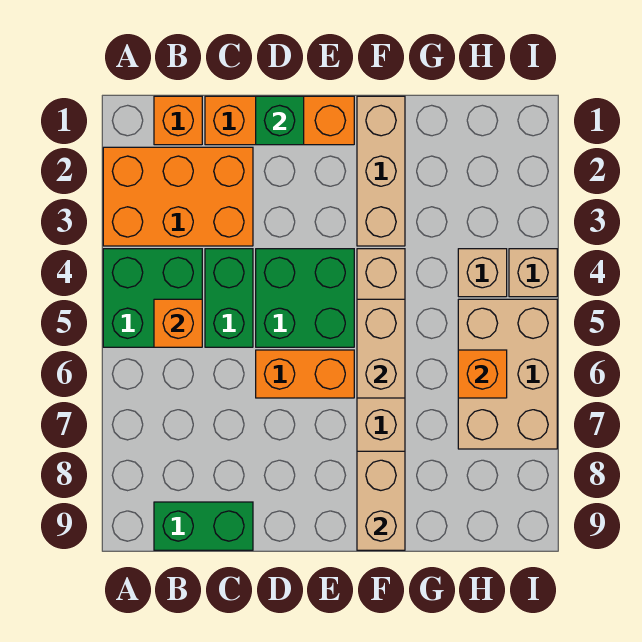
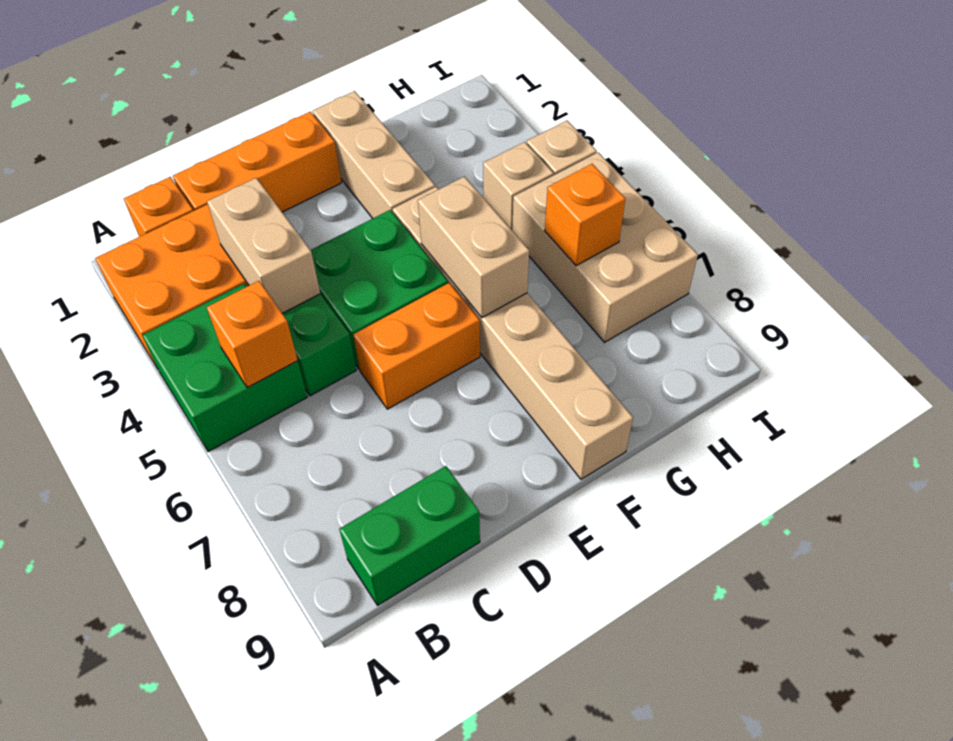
green 1x1 brick [256,96,304,145] -> none
tan 1x2 brick [357,451,405,550] -> tan 1x2 brick moved to [207,178,320,313]

